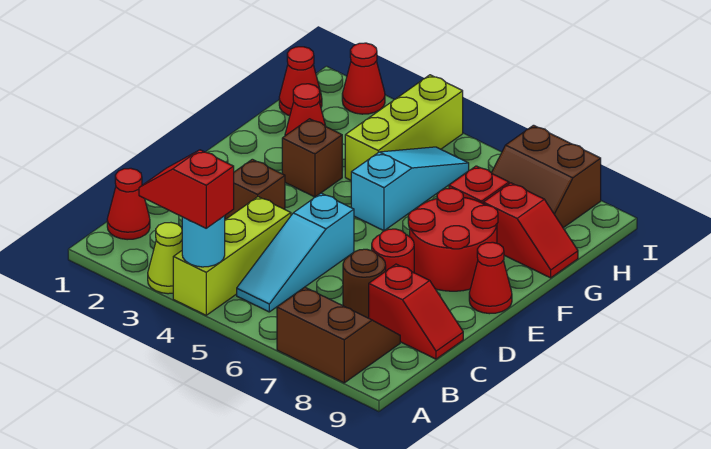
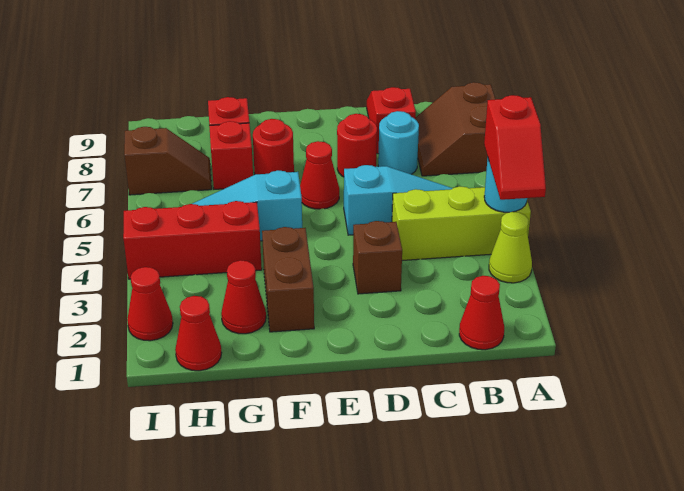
brown 1x1 round brick [343,249,386,318] -> cyan 1x1 round brick [378,111,419,174]
red 2x2 round brick [408,188,498,291] -> red 1x1 round brick [253,119,294,175]
red 1x1 cone [469,242,512,314] -> red 1x1 cone moved to [300,141,339,209]
brown 1x1 brick [282,119,342,197] -> brown 1x2 brick [262,227,314,332]
lime 1x3 brick [345,75,463,180] -> red 1x3 brick [123,201,262,279]
brown 2x2 slope [492,125,601,228] -> brown 1x2 slope [124,127,212,195]

